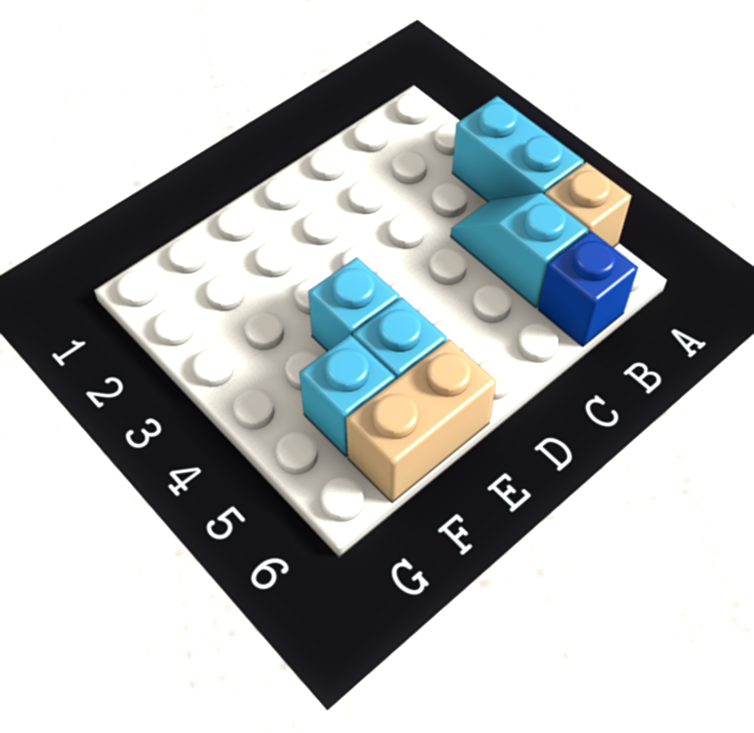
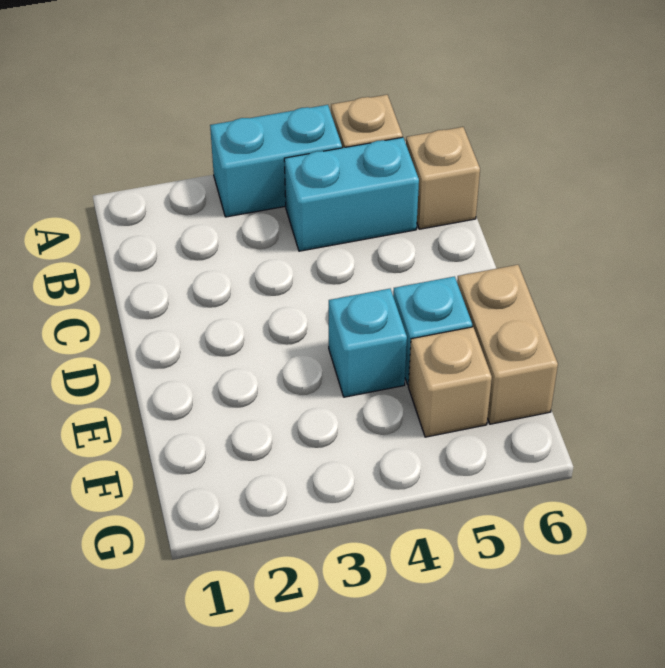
cyan 1x2 slope [451,193,588,308] -> cyan 1x2 brick [284,137,419,251]
blue 1x1 brick [538,231,638,347] -> tan 1x1 brick [406,127,480,229]
cyan 1x1 brick [299,335,395,456] -> tan 1x1 brick [408,327,492,437]

